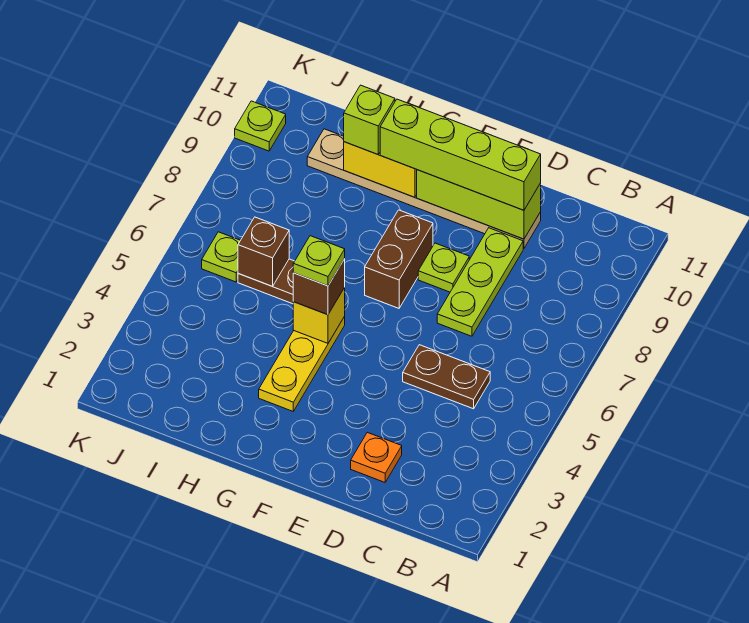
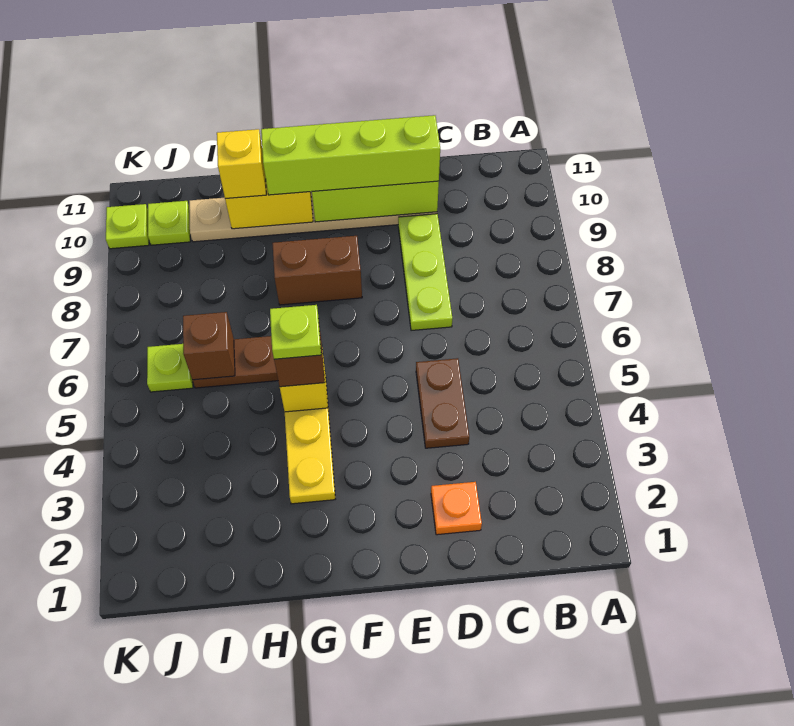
brown 1x2 plate [403,345,490,409] -> brown 1x2 plate turned to [416,358,469,448]
lime 1x1 plate [418,243,469,292] -> lime 1x1 plate moved to [148,201,190,245]
brown 1x2 brick [365,210,433,308] -> brown 1x2 brick turned to [272,236,362,305]
lime 1x1 brick [344,85,395,154] -> yellow 1x1 brick [217,129,266,199]

